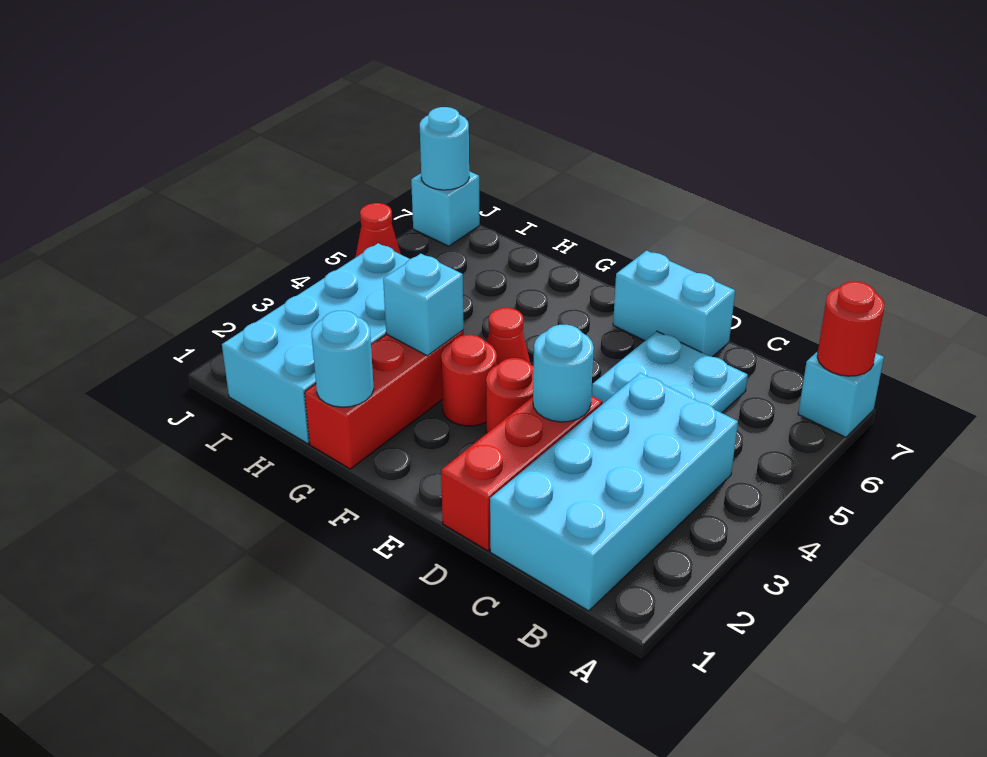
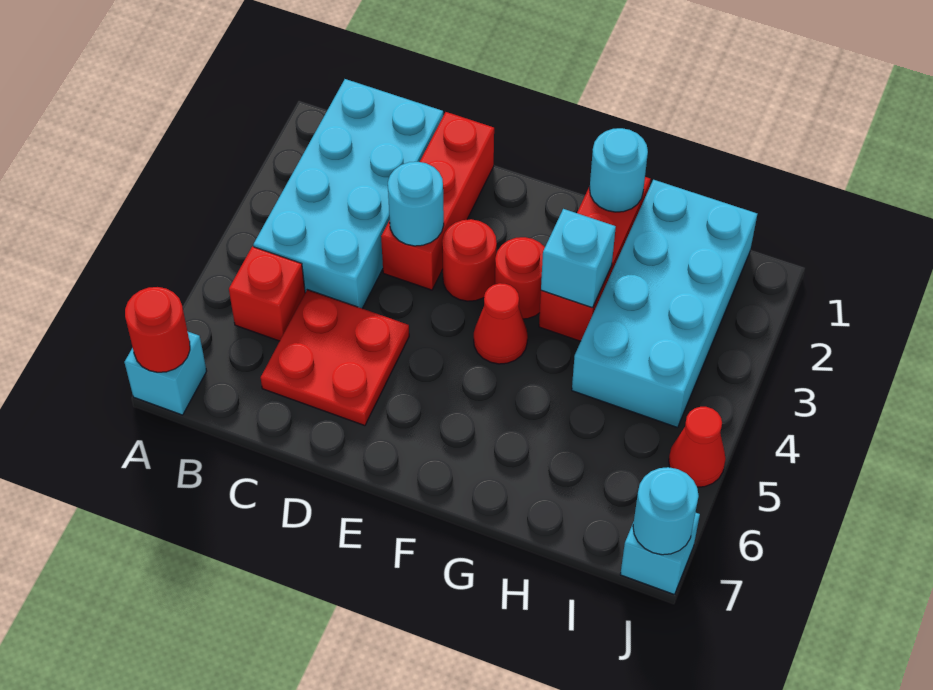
none -> red 1x1 brick [229,247,305,341]
cyan 2x2 plate [592,331,748,413] -> red 2x2 plate [261,290,409,426]
cyan 1x2 brick [613,251,735,357] -> none

